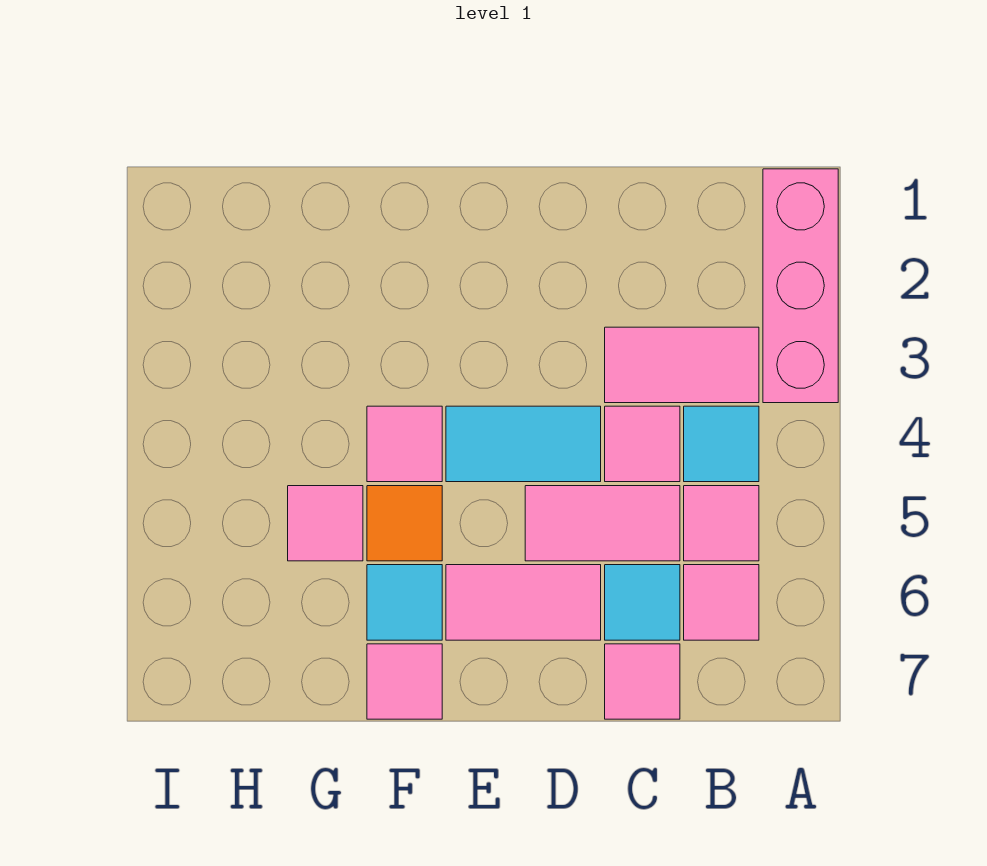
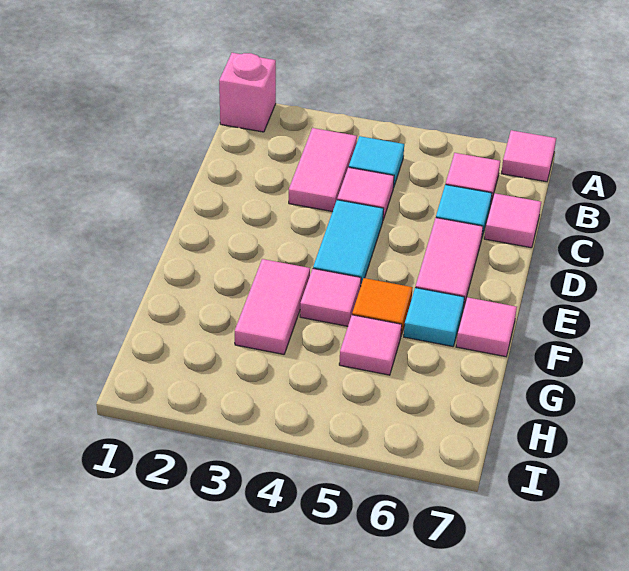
pink 1x3 brick [763,169,838,403] -> pink 1x1 brick [219,53,276,132]
pink 1x1 tile [684,486,759,561] -> pink 1x1 tile moved to [501,130,556,182]
pink 1x2 tile [525,486,680,561] -> pink 1x2 tile moved to [235,259,310,354]

